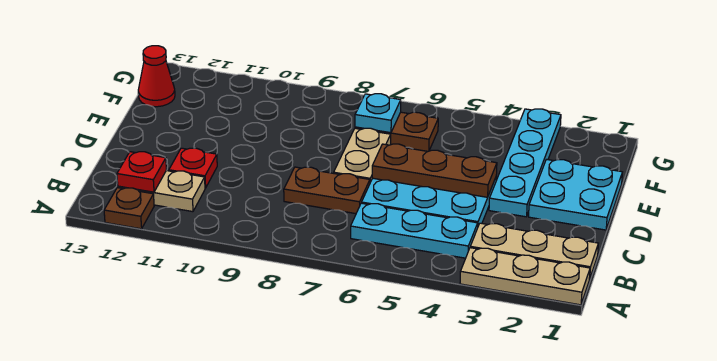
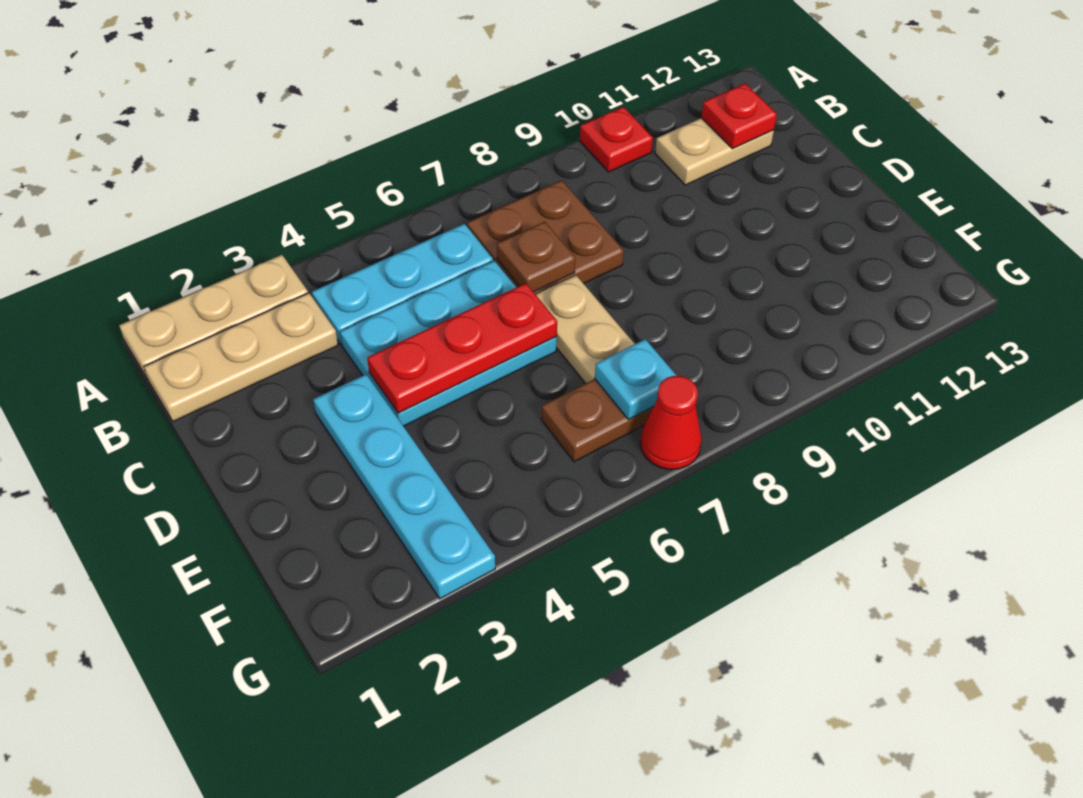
brown 1x1 plate [104,188,154,229] -> brown 1x1 plate moved to [497,222,575,292]
brown 1x2 plate [284,167,370,214] -> brown 2x2 plate [467,180,624,294]
red 1x1 plate [169,148,217,188] -> red 1x1 plate moved to [580,107,653,172]
cyan 2x2 plate [529,159,622,230] -> none
brown 1x3 plate [372,144,497,197] -> red 1x3 plate [367,283,557,413]
red 1x1 cone [138,46,175,107] -> red 1x1 cone moved to [640,376,702,470]

